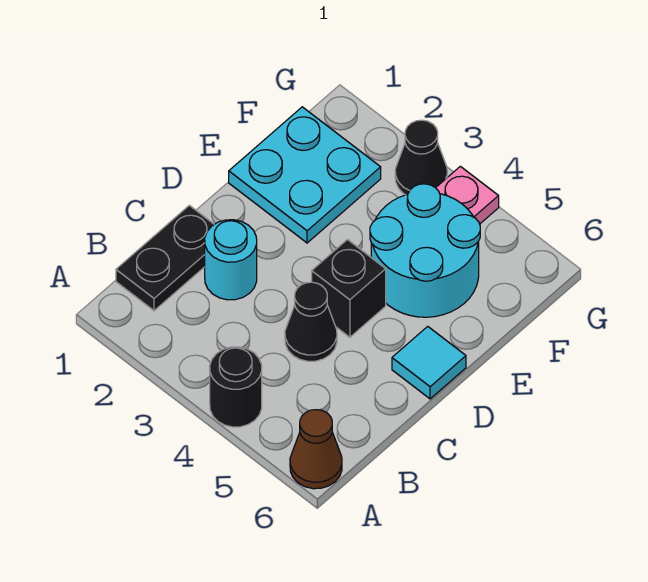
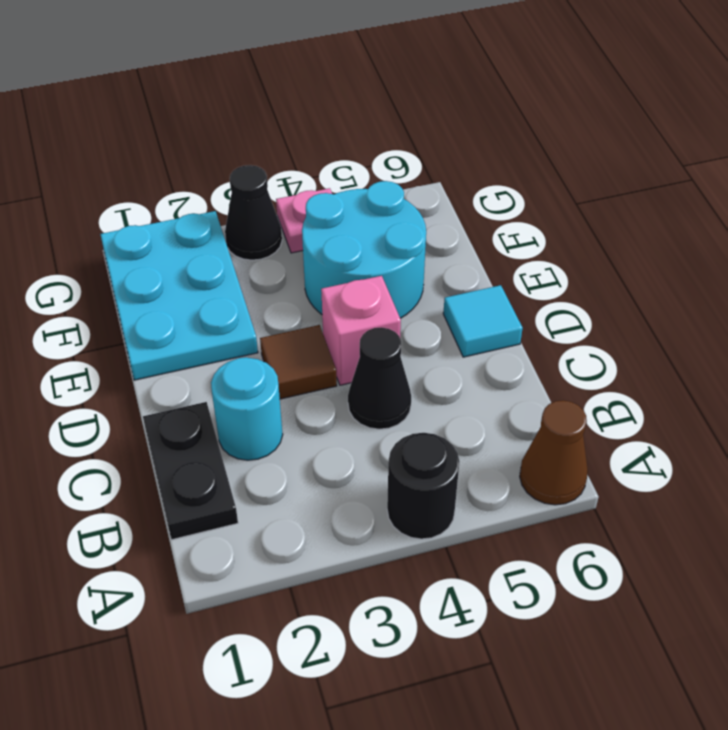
none -> brown 1x1 tile [260,325,337,399]
black 1x1 brick [312,240,386,337] -> pink 1x1 brick [321,276,401,385]
cyan 2x2 plate [229,107,381,243] -> cyan 2x3 plate [100,211,258,380]

